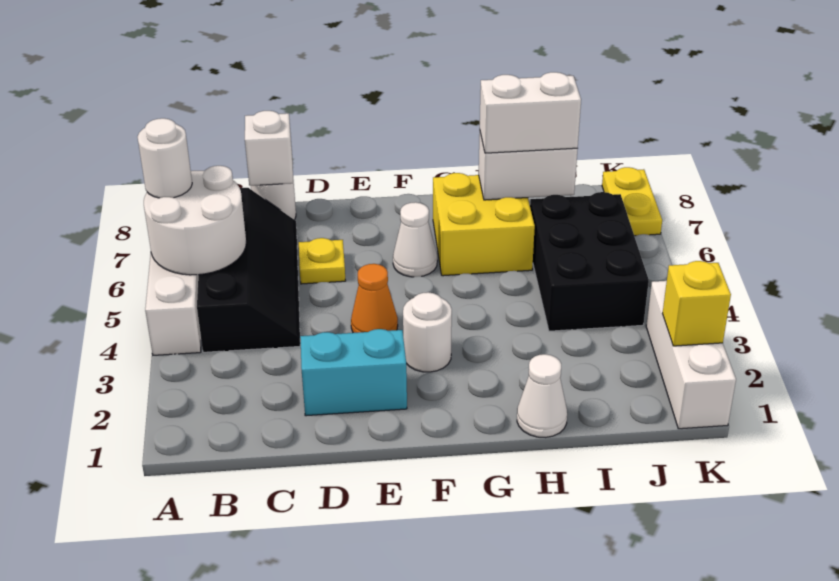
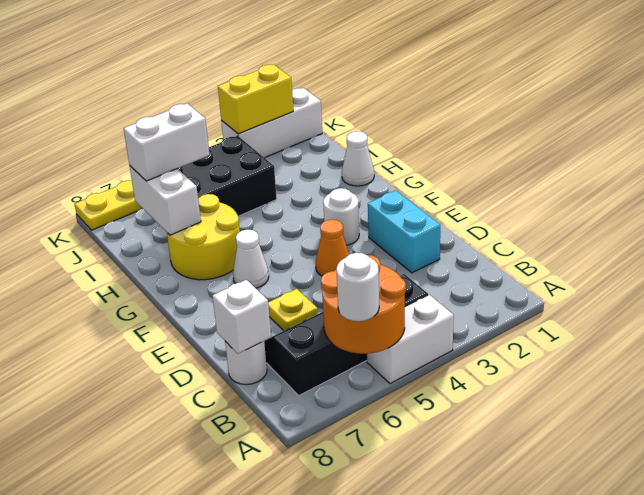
white 2x2 round brick [144,166,246,275] -> orange 2x2 round brick [321,255,406,354]
yellow 2x2 brick [433,173,535,276] -> yellow 2x2 round brick [167,194,240,280]
white 1x2 brick [480,72,581,153] -> white 1x2 brick turned to [123,103,209,181]
yellow 1x1 brick [662,261,731,346] -> yellow 1x2 brick [218,64,293,134]

